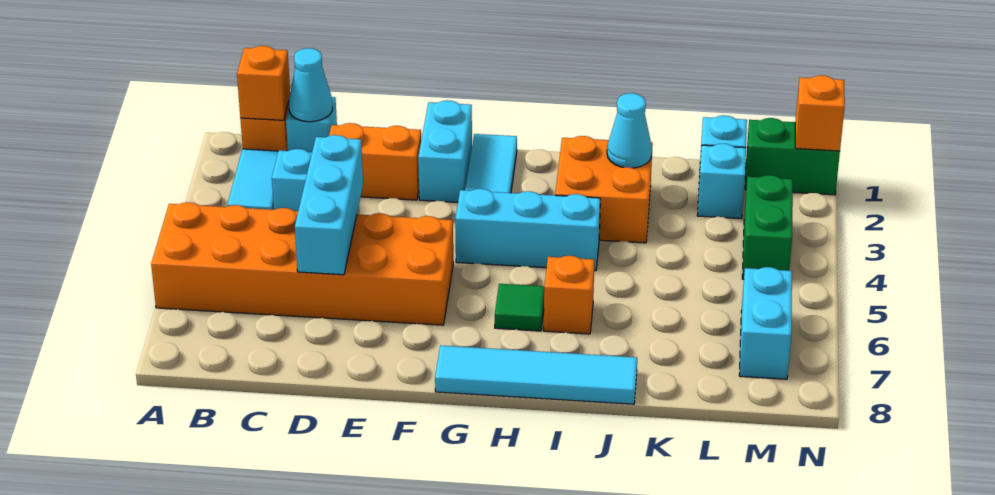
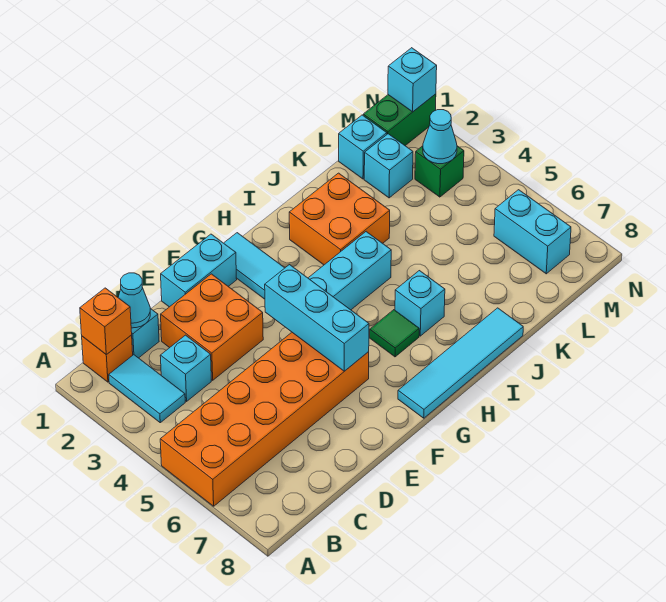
orange 1x2 brick [329,123,421,200] -> orange 2x2 brick [161,274,263,380]
cyan 1x3 brick [295,135,363,275] -> cyan 1x3 brick moved to [265,265,369,371]
cyan 1x2 brick [418,100,472,202] -> cyan 1x2 brick turned to [161,234,237,307]
orange 1x1 brick [544,256,594,334] -> cyan 1x1 brick [395,271,445,336]
cyan 1x1 cone [607,93,652,168] -> cyan 1x1 cone moved to [423,110,457,164]
green 1x2 brick [742,175,793,279] -> green 1x1 brick [415,146,464,197]
orange 1x1 brick [795,75,845,151] -> cyan 1x1 brick [388,48,437,112]

